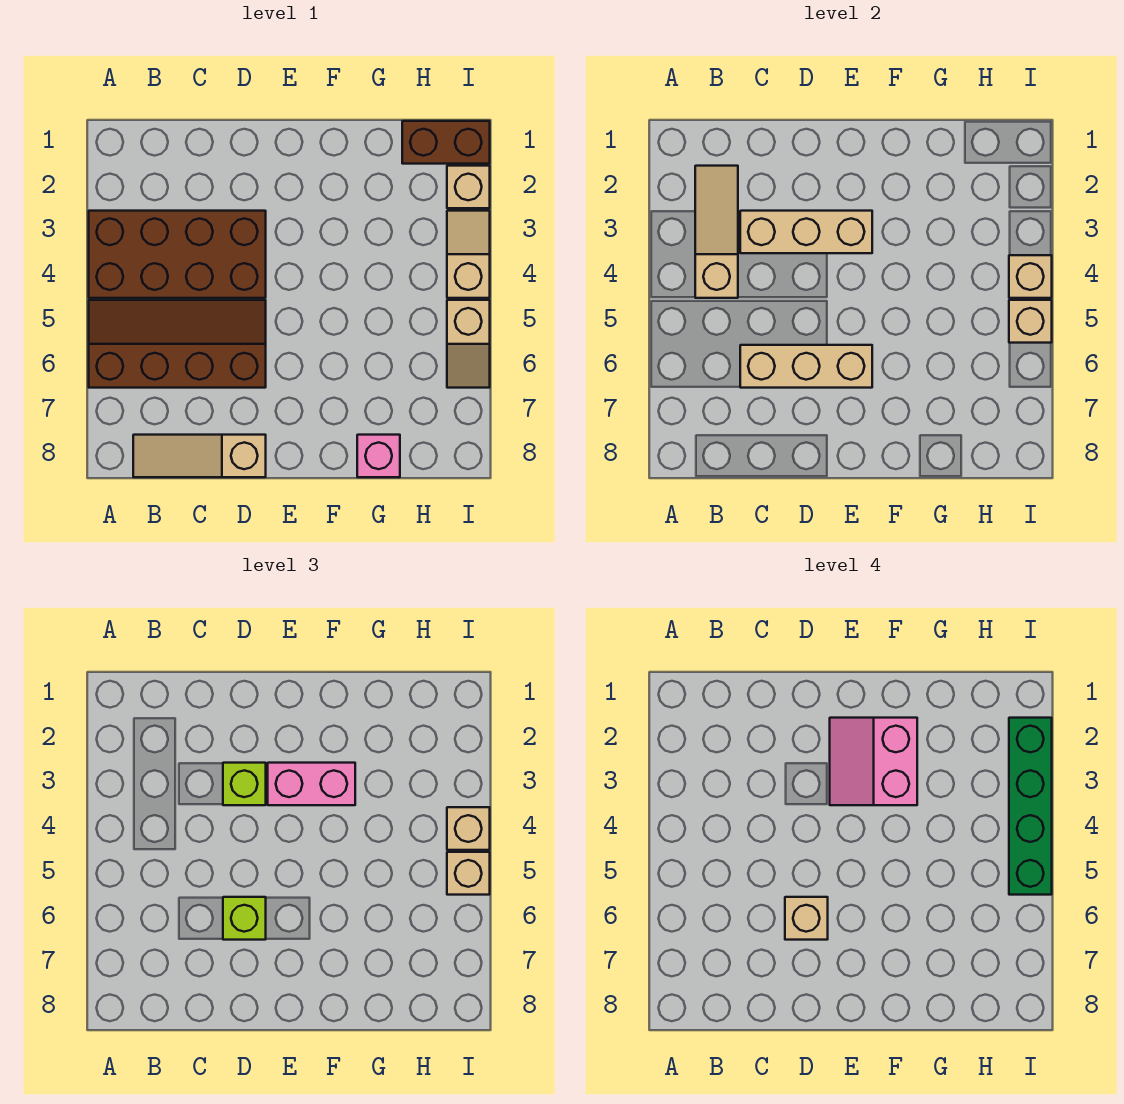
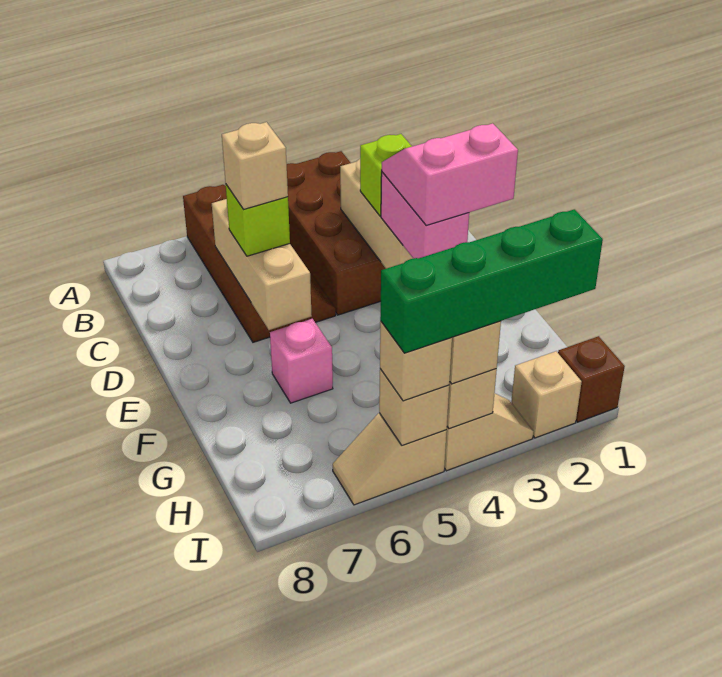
tan 1x3 slope [695,166,738,298] -> none
tan 1x3 slope [133,435,266,477] -> none
pink 1x1 brick [357,435,400,477] -> pink 1x1 brick moved to [270,319,333,403]
brown 1x2 brick [402,121,490,164] -> brown 1x1 brick [558,336,625,422]

